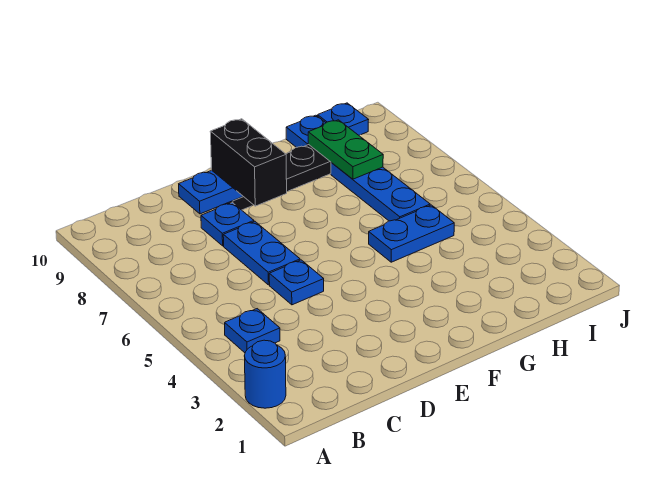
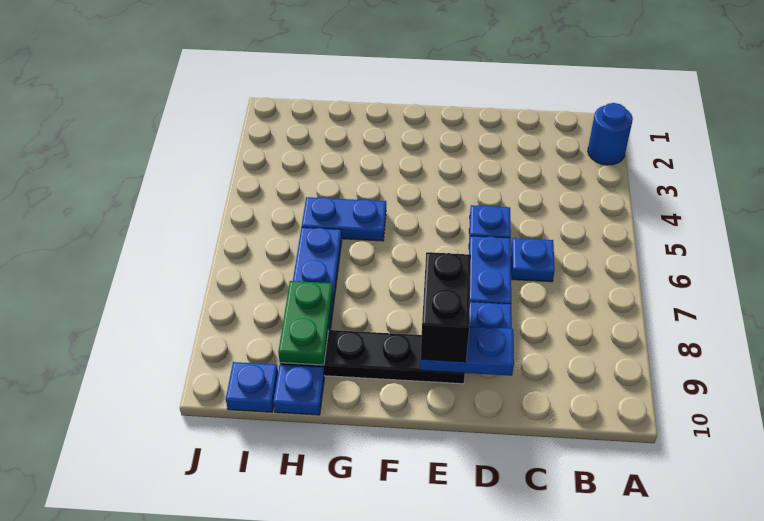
blue 1x1 plate [225,309,280,353] -> blue 1x1 plate moved to [511,238,555,282]

